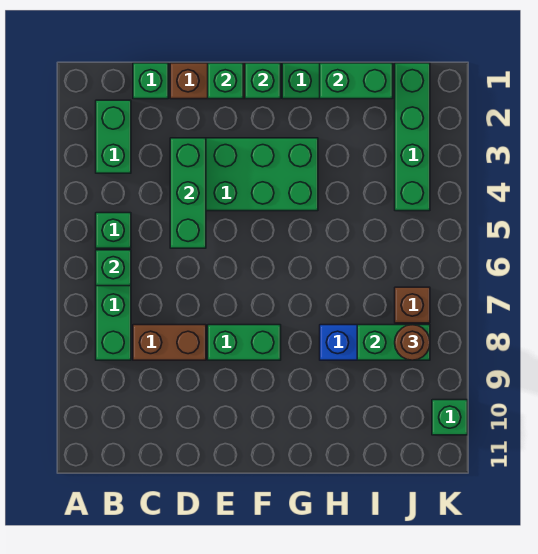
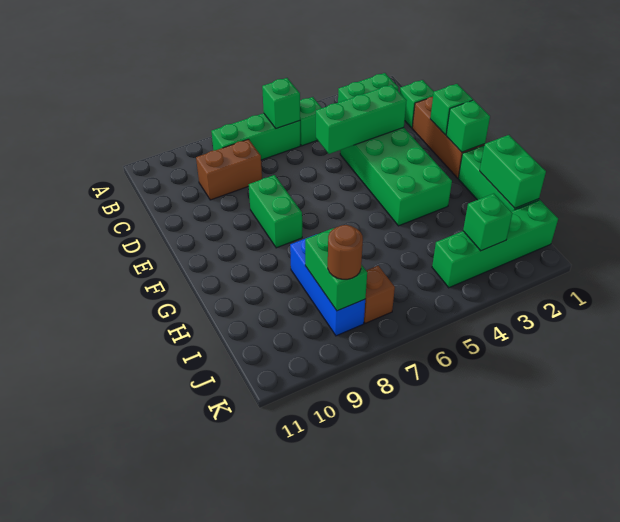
brown 1x2 brick [133,325,206,360] -> brown 1x2 brick turned to [196,139,262,200]
green 1x1 brick [432,400,468,435] -> green 1x1 brick moved to [463,194,513,251]

